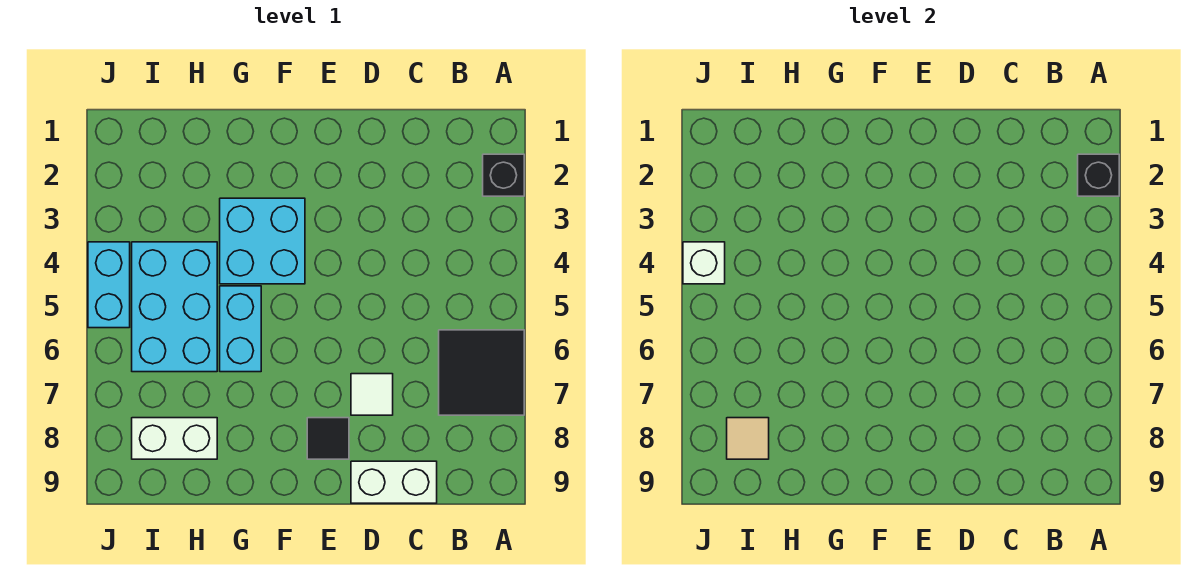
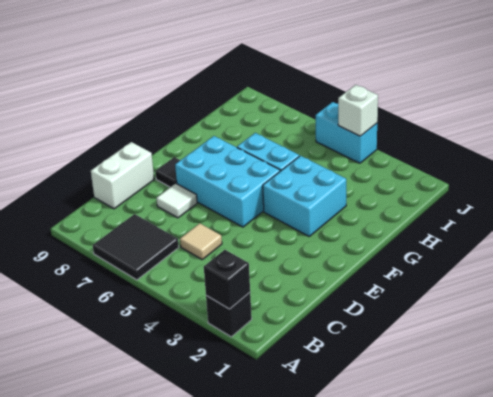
cyan 2x3 brick [132,242,217,372] -> cyan 2x3 brick moved to [175,136,280,227]
white 1x2 brick [132,418,217,459] -> none
tan 1x1 tile [727,418,769,459] -> tan 1x1 tile moved to [180,223,222,259]

